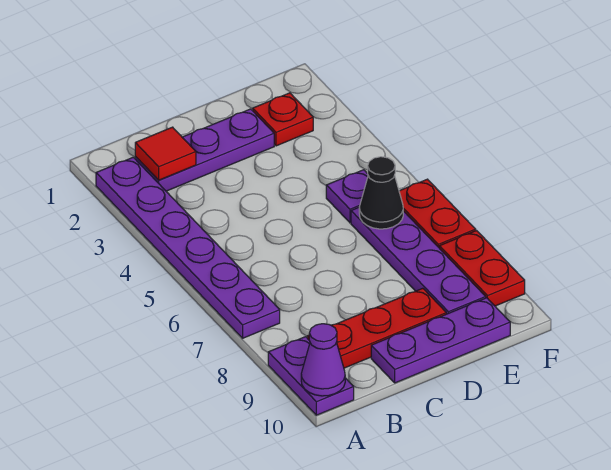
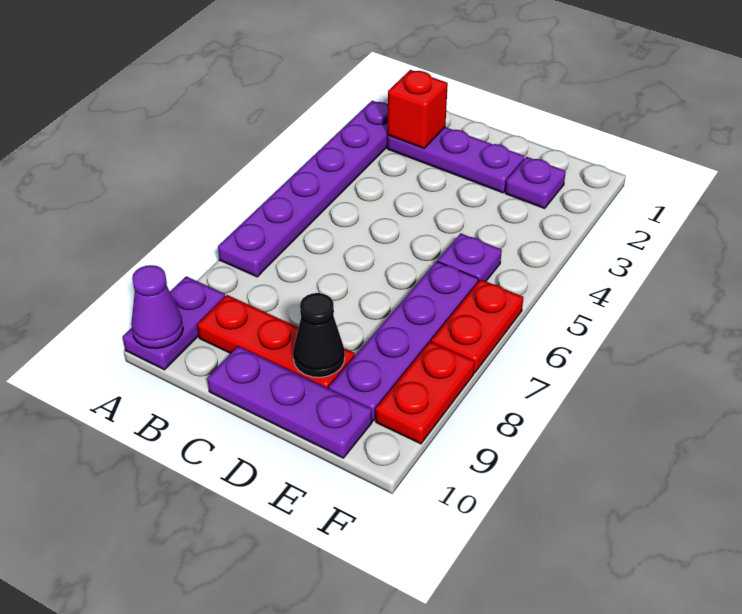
red 1x1 tile [135,127,196,180] -> red 1x1 brick [388,70,448,148]
red 1x1 plate [253,93,313,146] -> purple 1x1 plate [505,157,566,208]
black 1x1 cone [359,157,403,229] -> black 1x1 cone moved to [293,293,345,377]

